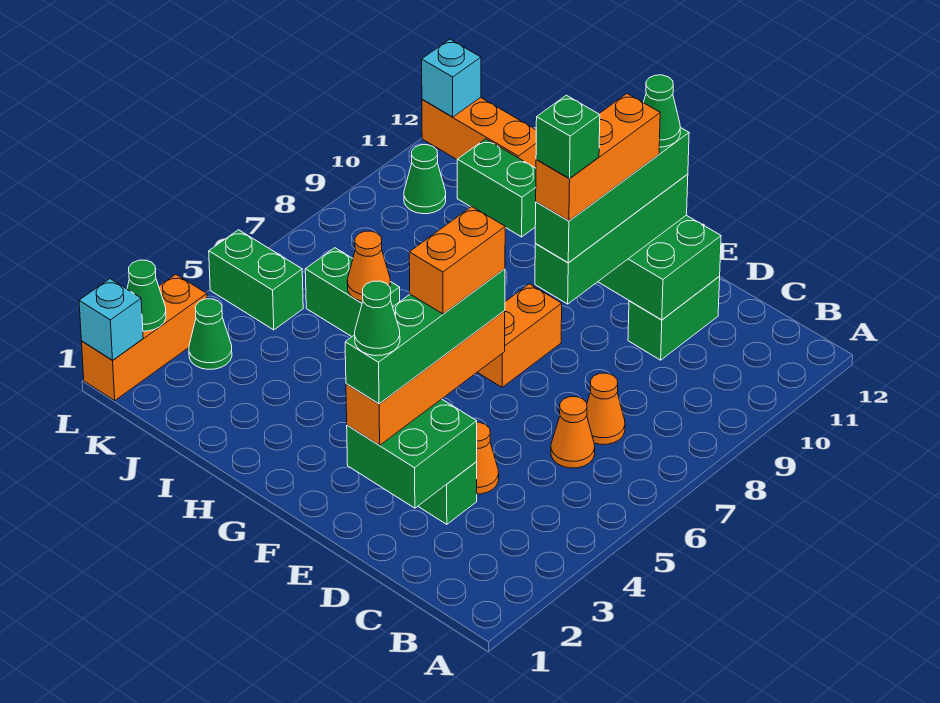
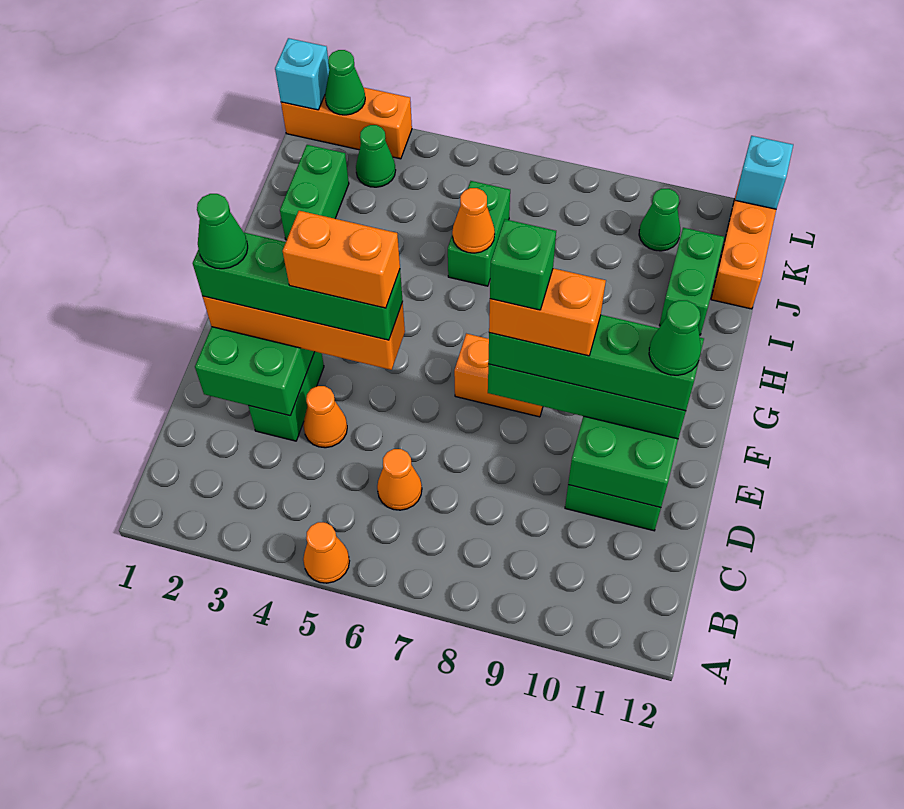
orange 1x1 cone [587,373,625,445] -> orange 1x1 cone moved to [303,522,349,583]
orange 1x3 brick [536,94,660,221] -> orange 1x2 brick [489,268,606,356]
green 1x2 brick [209,230,303,330] -> green 1x2 brick moved to [280,145,349,240]

